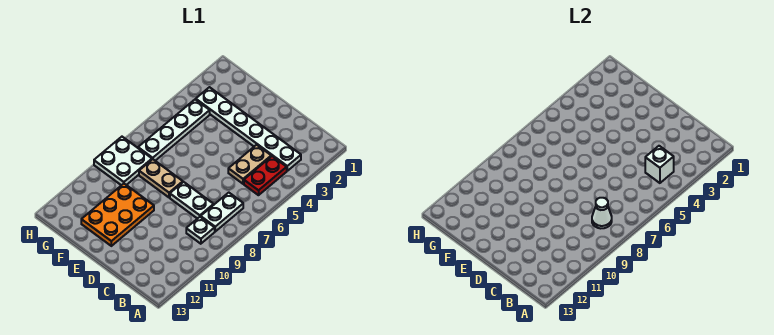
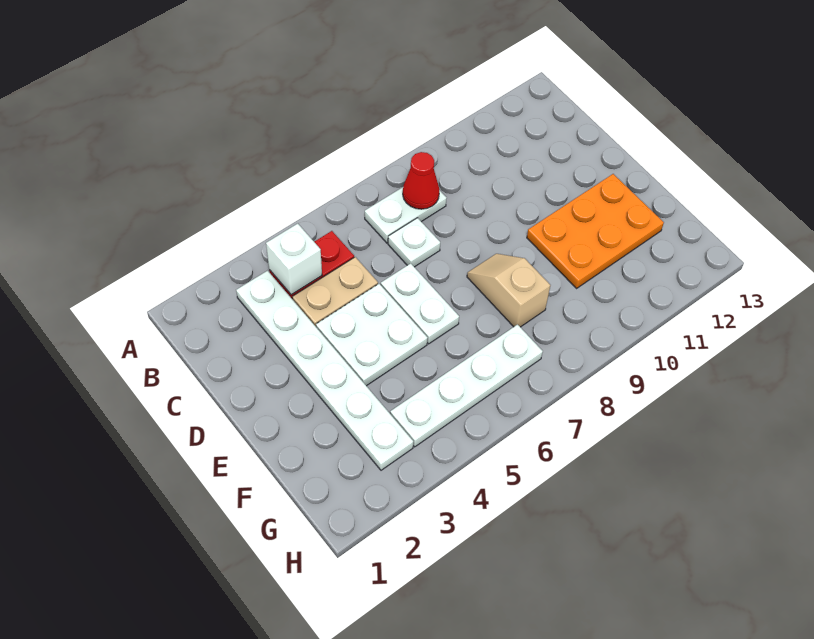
white 1x1 cone [592,198,612,228] -> red 1x1 cone [403,152,439,209]
white 1x1 plate [186,217,215,244] -> white 1x1 plate moved to [388,218,440,267]
white 1x2 plate [170,182,214,219] -> white 1x2 plate moved to [381,263,459,344]
tan 1x2 plate [139,159,183,197] -> tan 1x2 slope [467,254,550,327]
white 2x2 plate [94,137,152,185] -> white 2x2 plate moved to [316,284,427,386]

